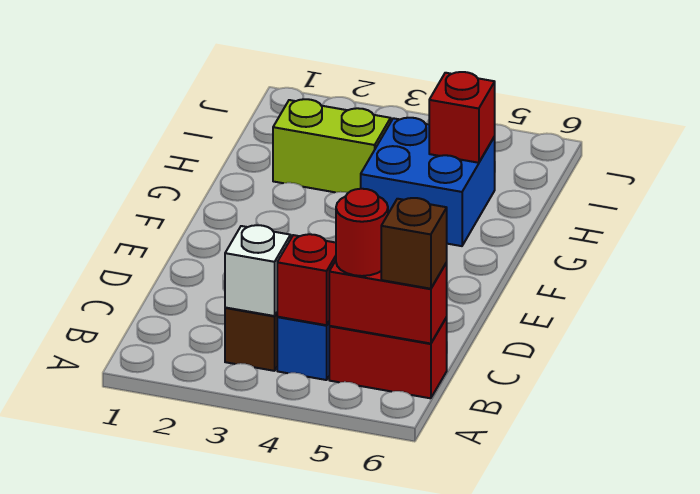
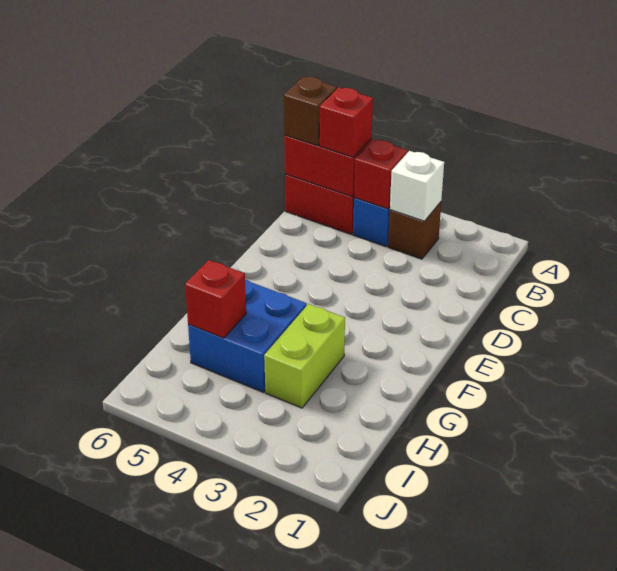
red 1x1 round brick [336,189,388,276] -> red 1x1 brick [319,87,373,157]
lime 1x2 brick [273,99,391,193] -> lime 1x2 brick turned to [264,304,345,408]

